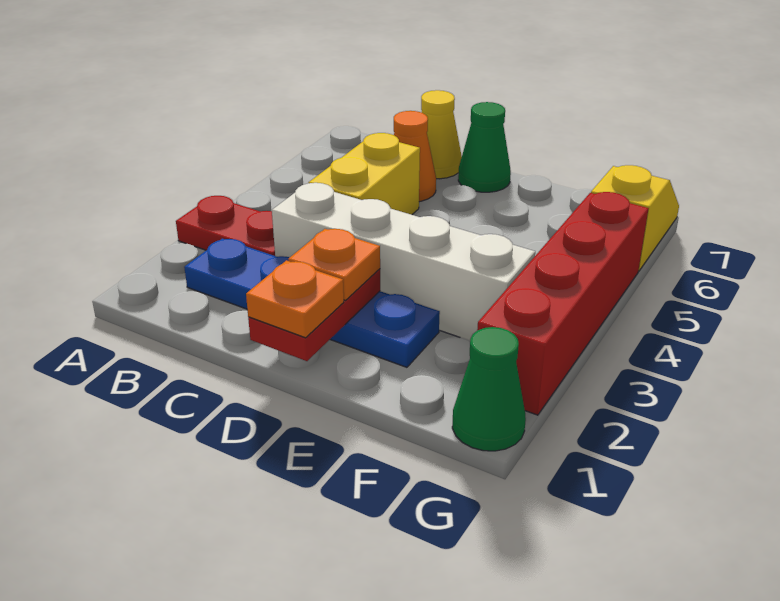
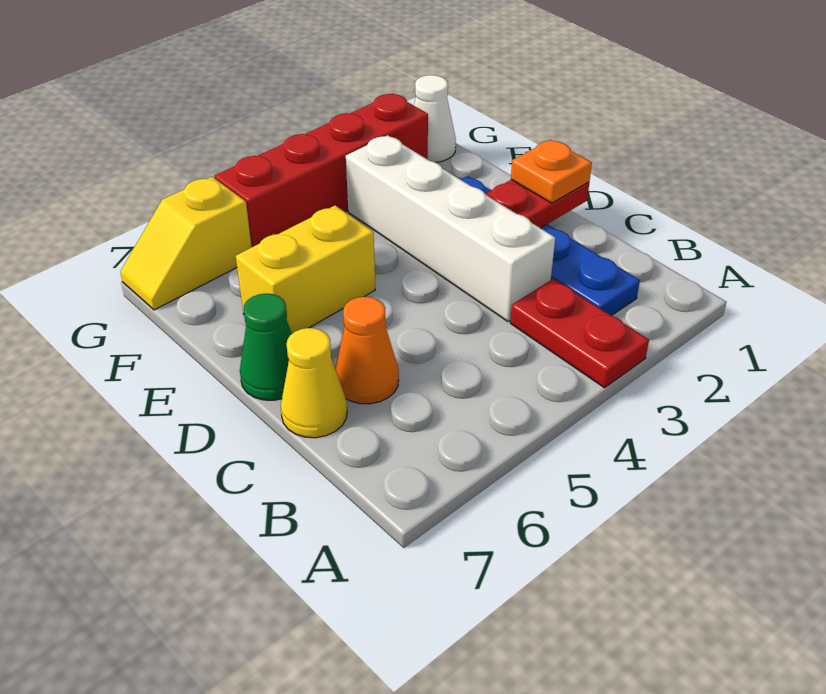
yellow 1x2 brick [309,133,420,215] -> yellow 1x2 brick moved to [236,206,375,334]
orange 1x1 plate [288,229,380,300] -> none
green 1x1 cone [452,327,526,451] -> white 1x1 cone [414,75,456,162]

